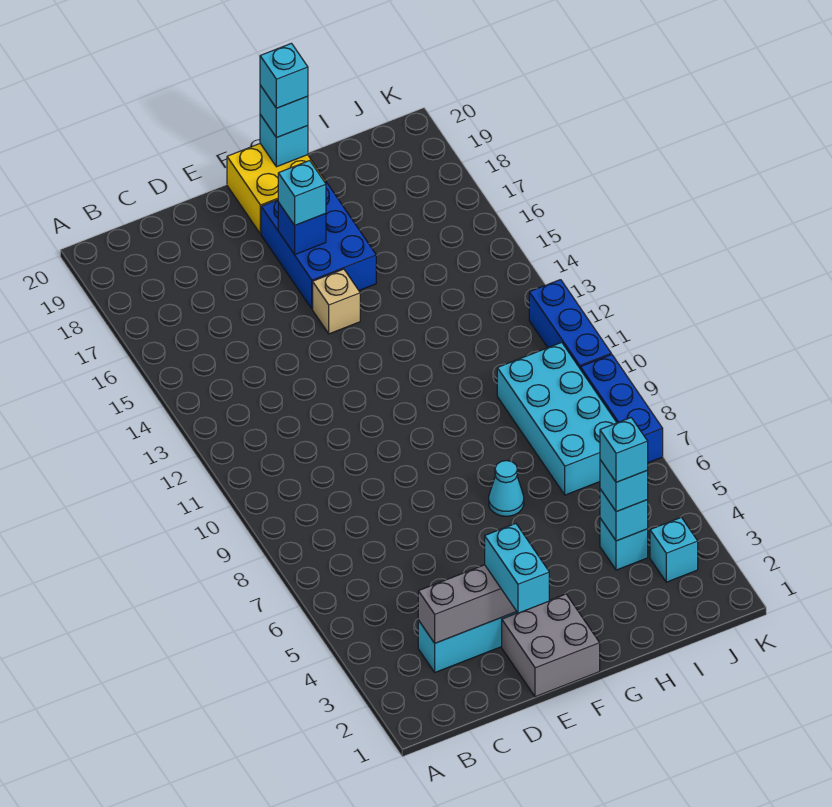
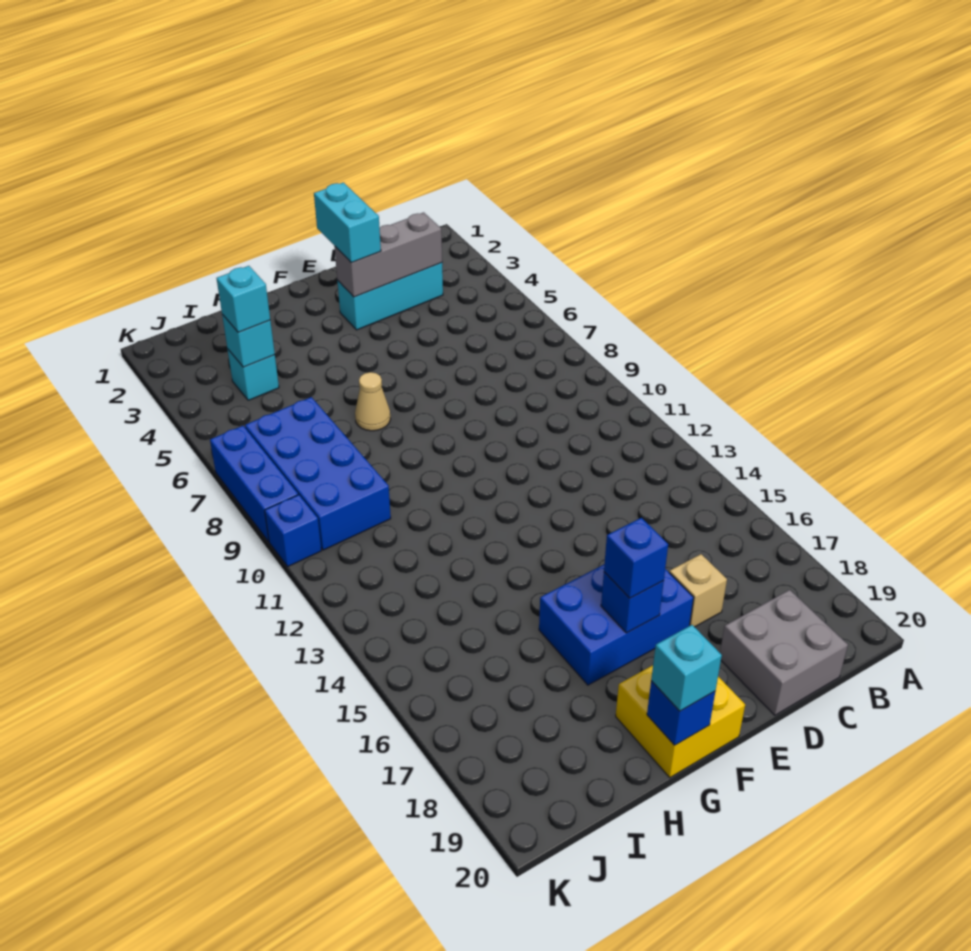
grey 2x2 brick [502,594,600,697] -> grey 2x2 brick moved to [720,590,848,715]
tan 1x1 brick [313,269,360,334] -> tan 1x1 brick moved to [669,554,727,627]
blue 2x3 brick [261,181,376,309] -> blue 2x3 brick turned to [539,565,694,685]
cyan 1x1 brick [278,161,326,225] -> blue 1x1 brick [604,518,668,598]
cyan 1x1 cone [489,461,524,516] -> tan 1x1 cone [355,372,390,431]
cyan 1x1 brick [260,115,308,167] -> blue 1x1 brick [647,681,715,745]
cyan 1x1 brick [260,43,308,108] -> none
cyan 1x1 brick [600,418,648,482] -> none
cyan 2x4 brick [497,342,617,495] -> blue 2x4 brick [245,397,391,550]
cyan 1x1 brick [650,517,698,582] -> none
blue 1x3 brick [529,280,611,369] -> blue 1x1 brick [265,495,321,567]

